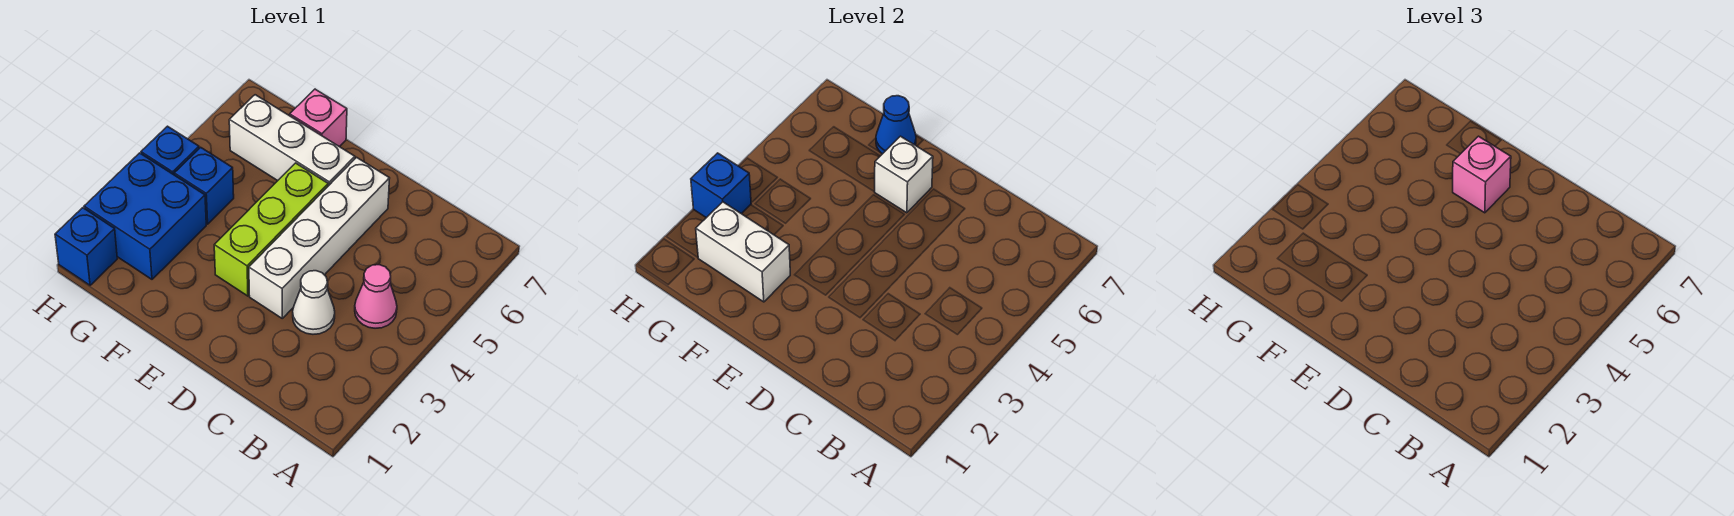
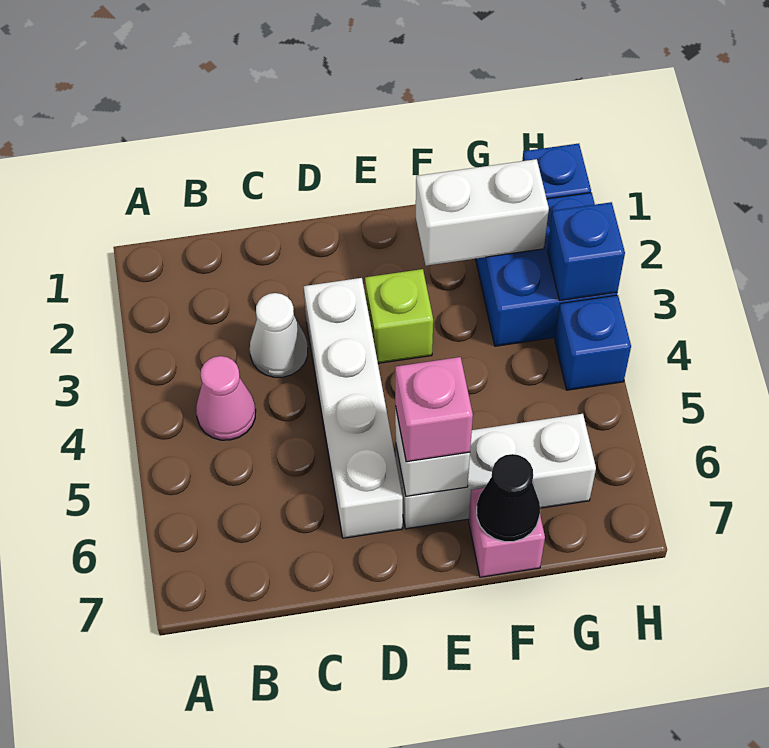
lime 1x3 brick [214,163,328,296] -> lime 1x1 brick [365,269,433,363]
blue 1x1 cone [876,96,916,154] -> black 1x1 cone [477,454,540,542]
blue 1x1 brick [174,147,234,224] -> none

